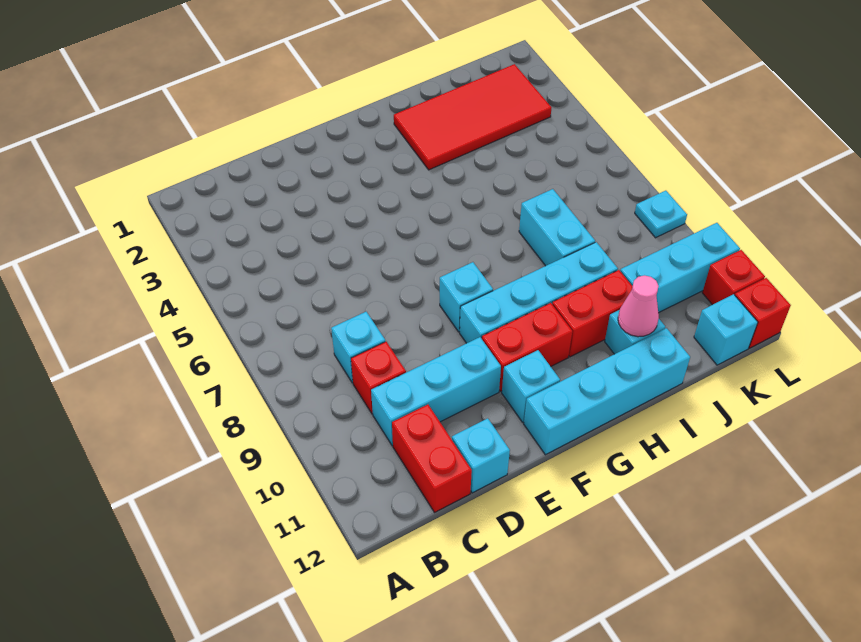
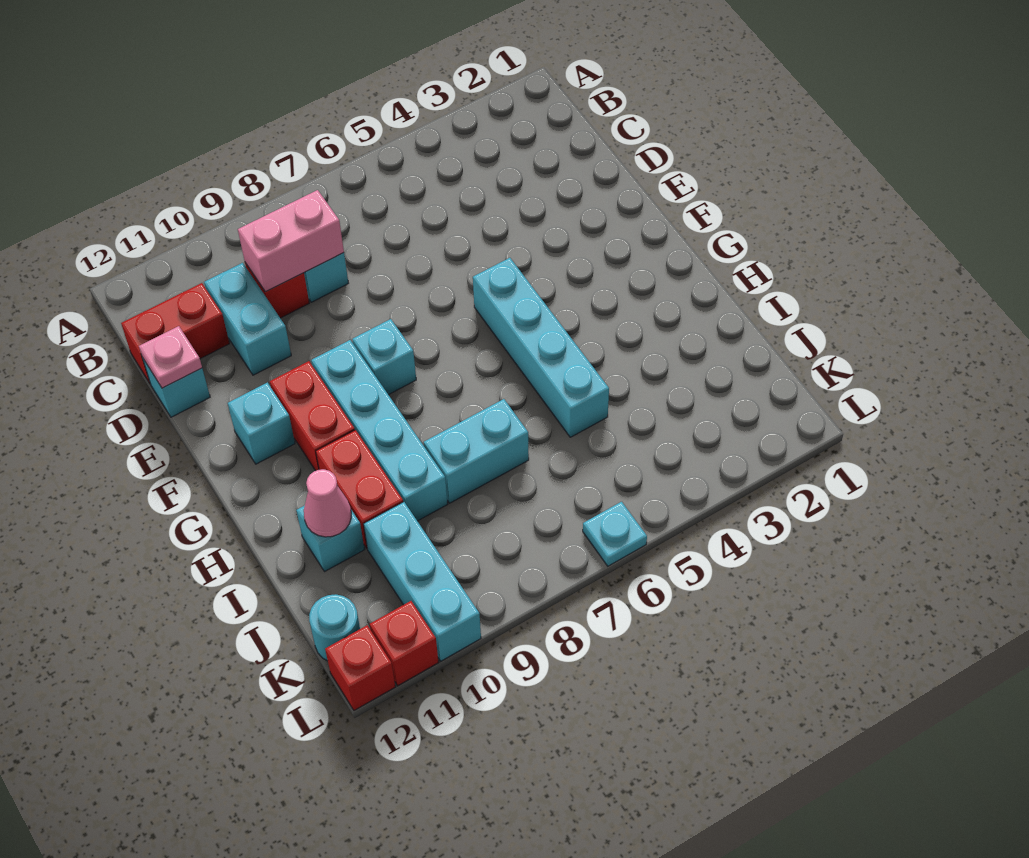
none -> pink 1x2 brick [238,190,344,292]
cyan 1x3 brick [371,337,501,446] -> cyan 1x2 brick [204,263,291,375]
none -> pink 1x1 plate [139,326,202,388]
cyan 1x4 brick [524,328,690,455] -> cyan 1x4 brick moved to [473,258,609,437]
red 2x4 tile [394,64,551,170] -> none
cyan 1x1 brick [694,294,758,365] -> cyan 1x1 round brick [309,594,360,661]
cyan 1x1 plate [635,191,687,238] -> cyan 1x1 plate moved to [583,502,647,566]

